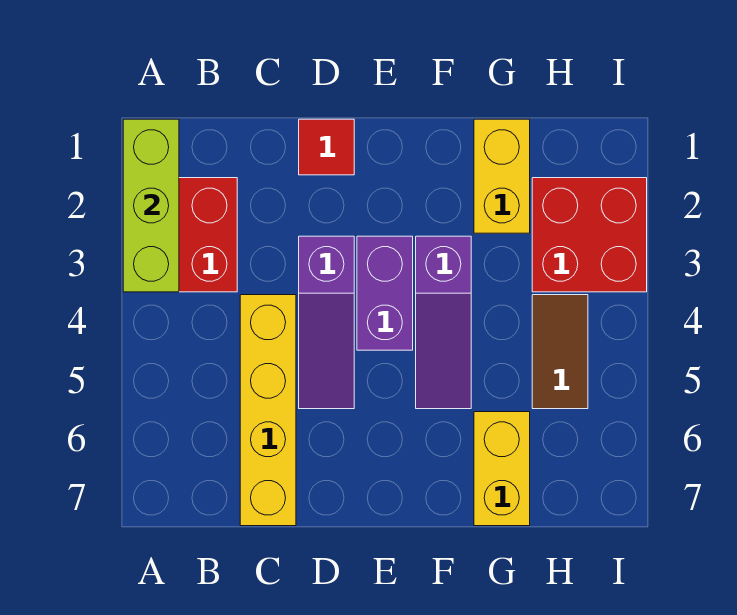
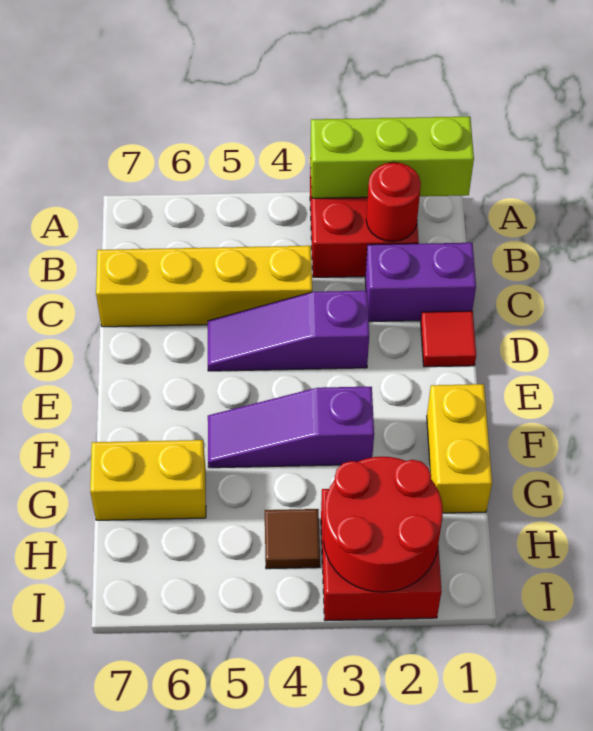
none -> red 1x1 round brick [366,162,421,242]
purple 1x2 brick [357,236,413,350] -> purple 1x2 brick moved to [365,243,476,322]
yellow 1x2 brick [474,119,530,233] -> yellow 1x2 brick turned to [427,384,492,513]
none -> red 2x2 round brick [324,457,443,592]
brown 1x2 tile [532,295,588,409] -> brown 1x1 tile [265,509,320,569]

